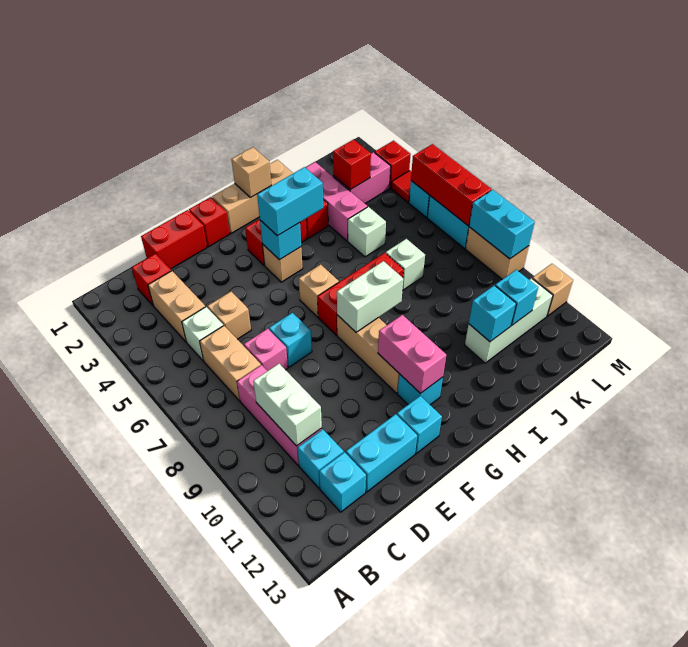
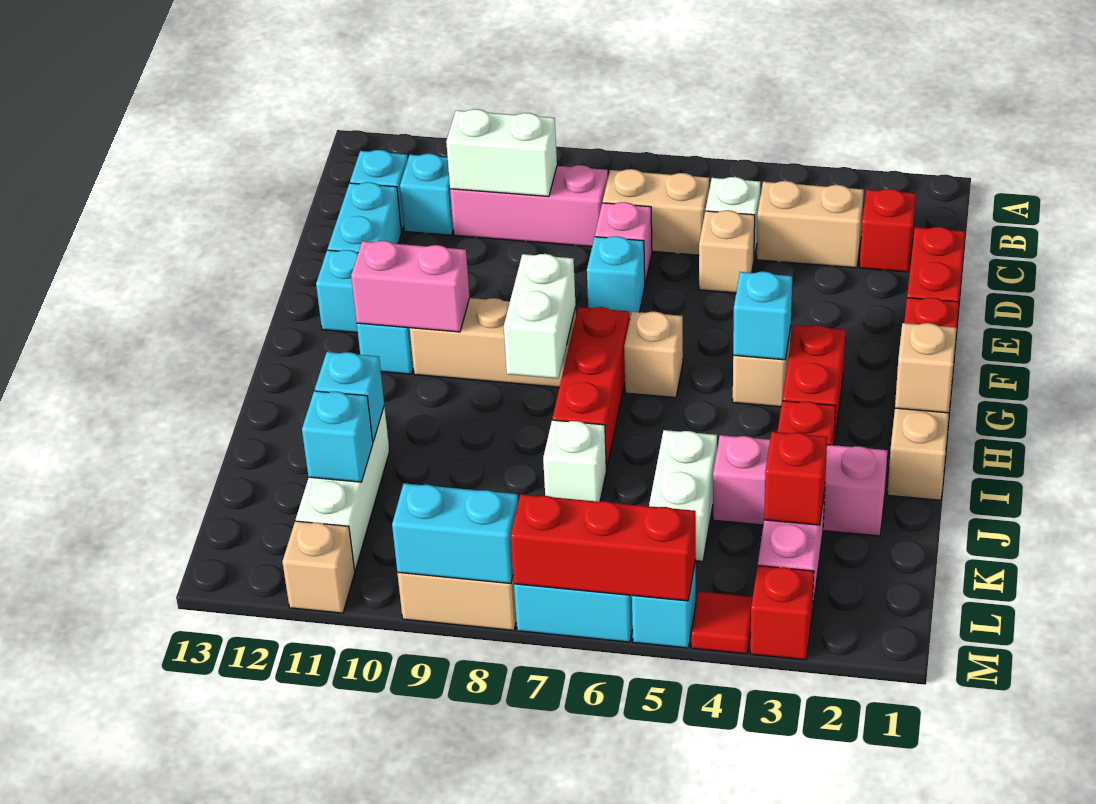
cyan 1x2 brick [257,167,323,236] -> none
white 1x1 brick [348,207,386,257] -> white 1x2 brick [649,430,717,561]

